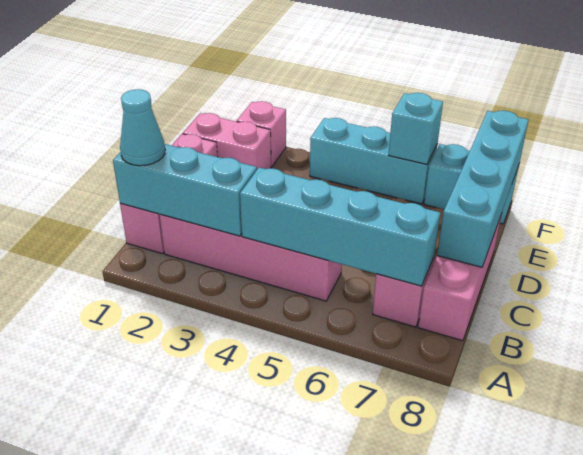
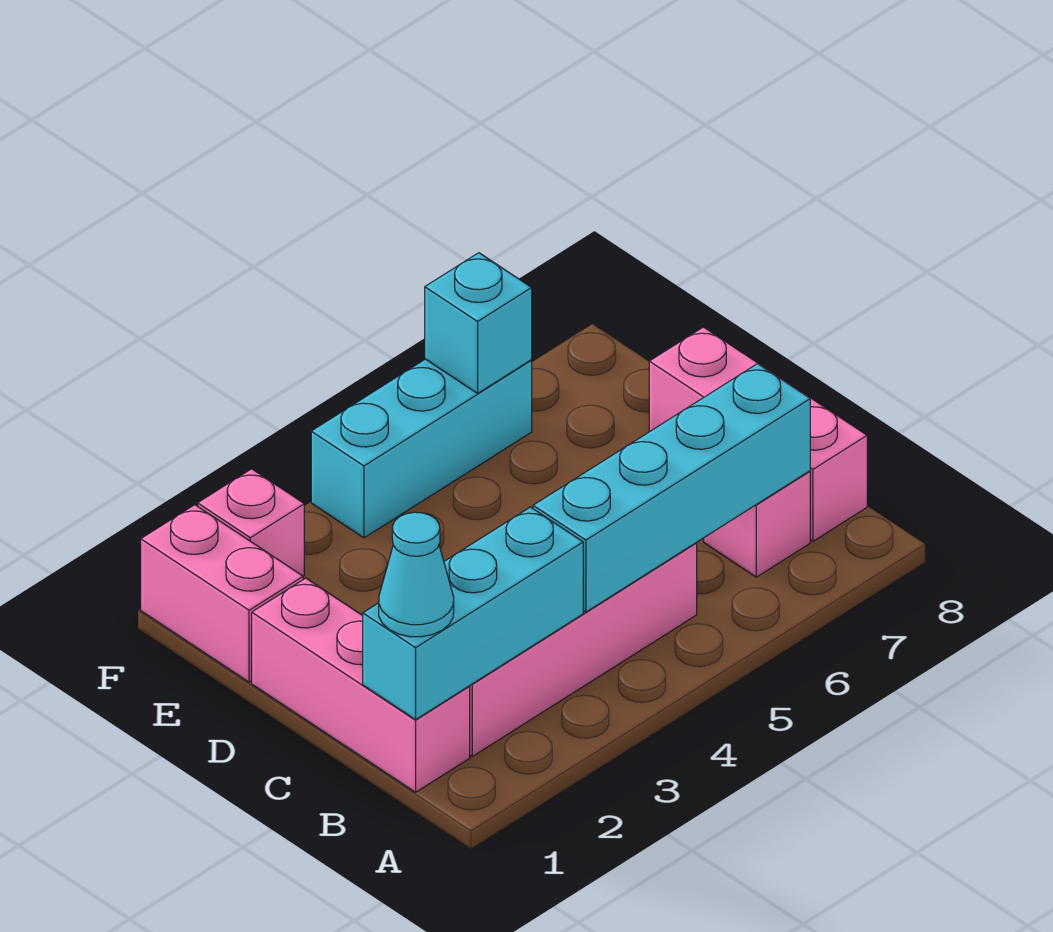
cyan 1x4 brick [437,111,528,267] -> none
pink 1x2 brick [183,113,271,169] -> pink 1x2 brick turned to [141,505,303,682]
cyan 1x2 brick [424,144,519,224] -> none

